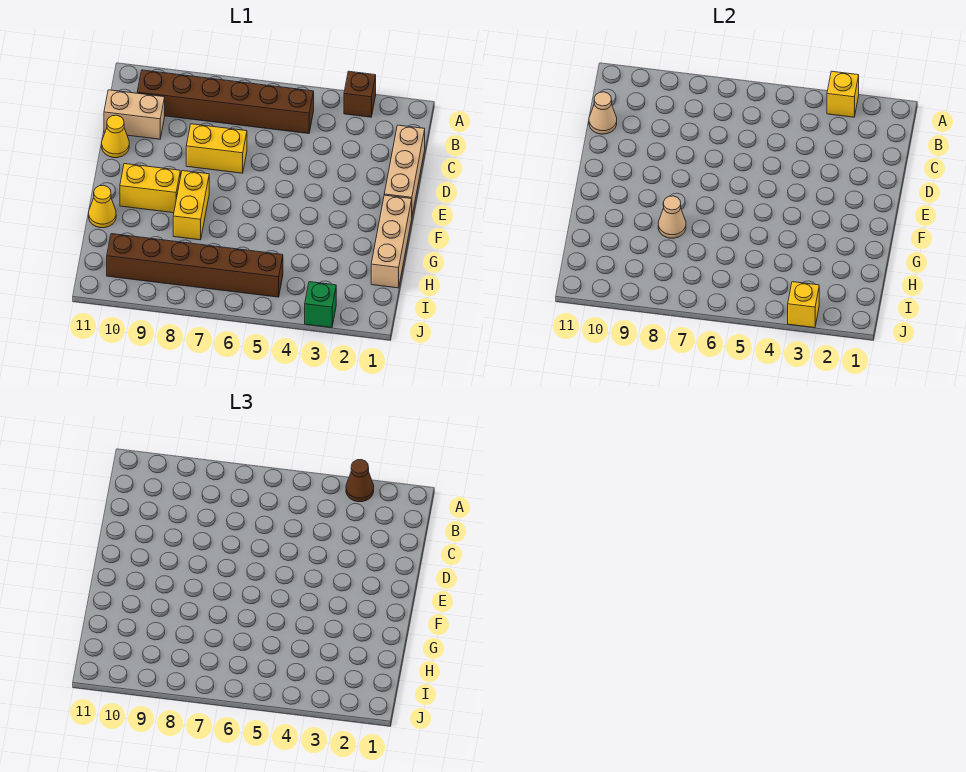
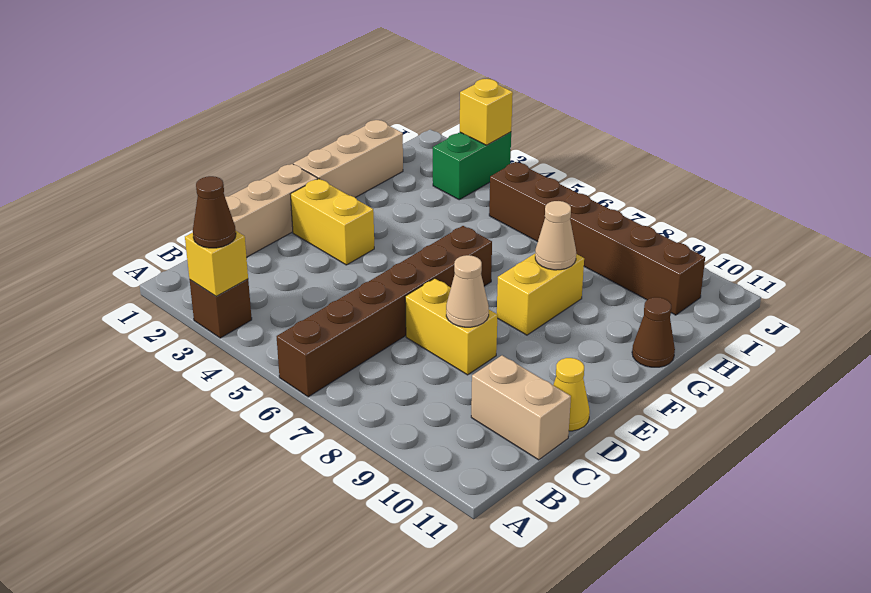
brown 1x6 brick [137,70,314,134] -> brown 1x6 brick turned to [277,226,492,397]
tan 1x1 cone [589,92,617,134] -> tan 1x1 cone moved to [446,255,489,327]
yellow 1x2 brick [120,164,180,213] -> yellow 1x2 brick moved to [290,179,374,265]
yellow 1x1 cone [89,185,116,228] -> brown 1x1 cone [632,297,675,367]
green 1x1 brick [305,282,336,328] -> green 1x2 brick [433,132,511,200]

